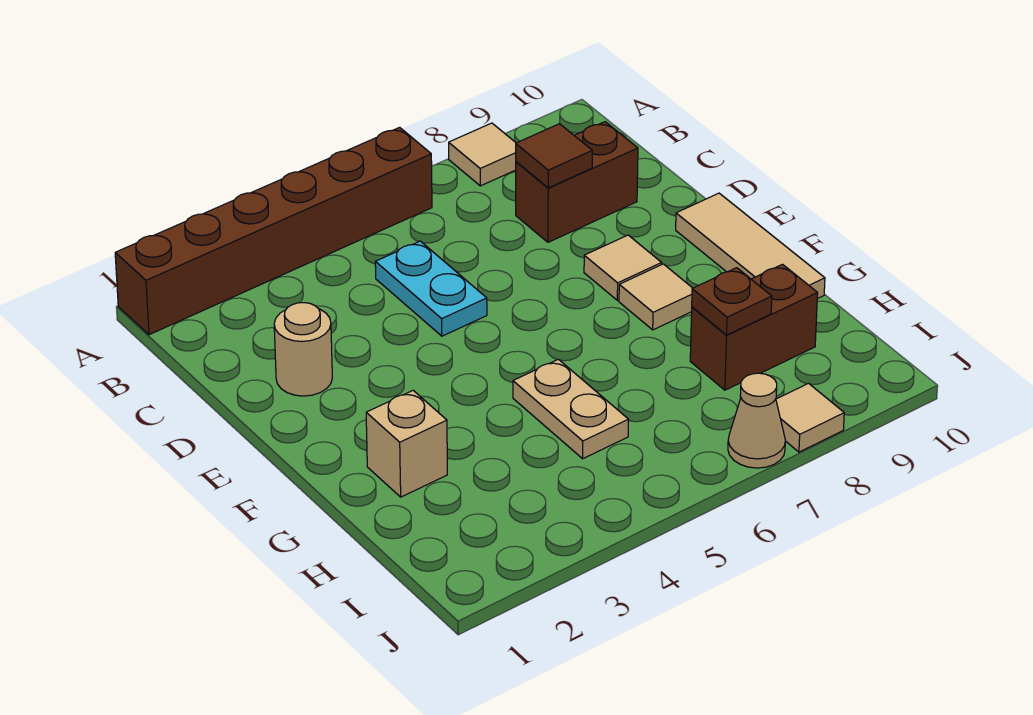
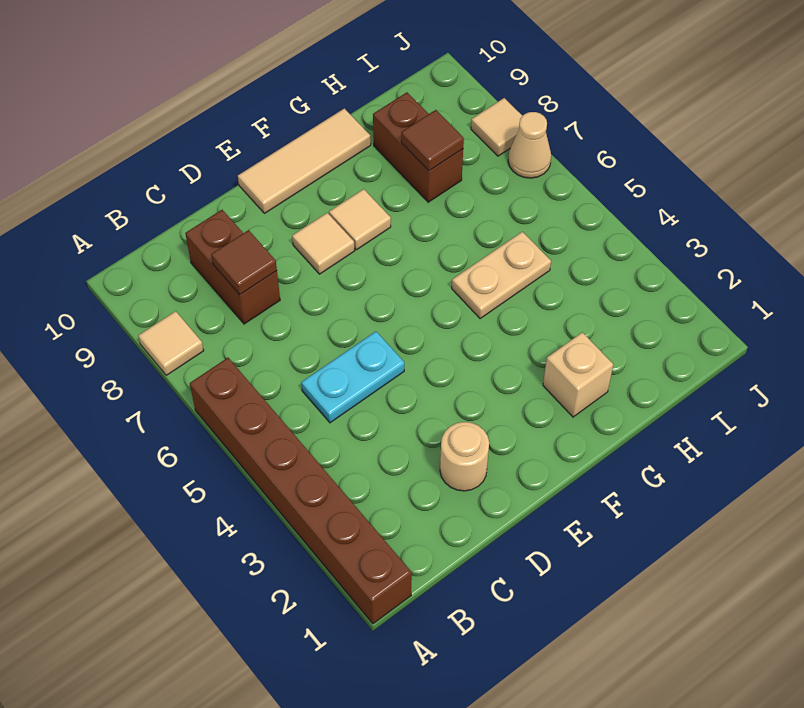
brown 1x1 plate [692,268,772,335] -> brown 1x1 tile [401,110,464,171]

